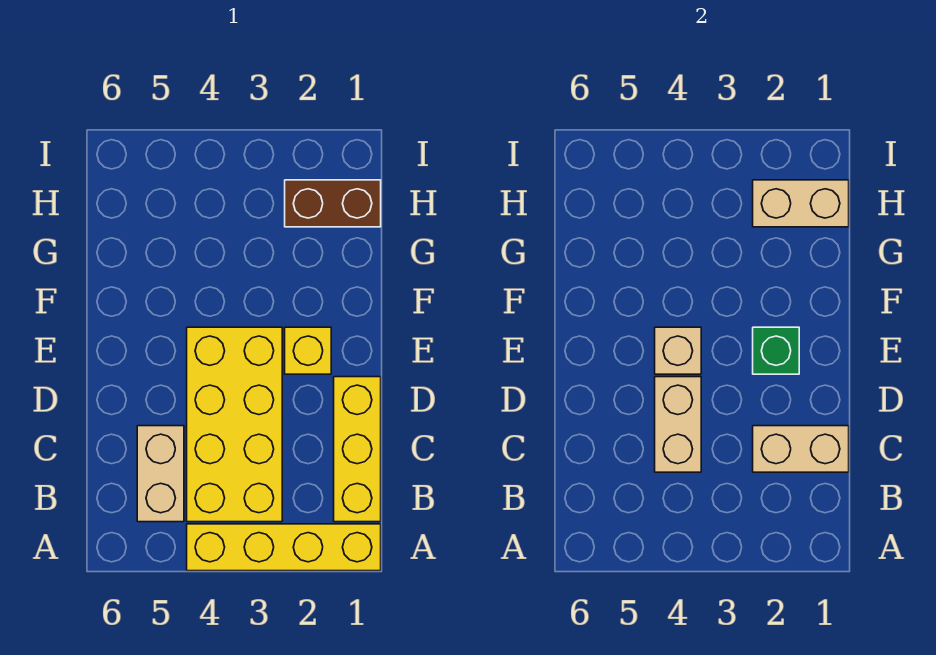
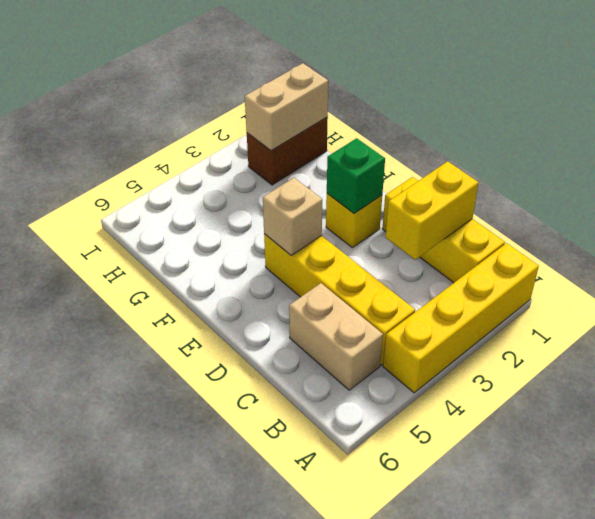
yellow 2x4 brick [187,327,282,522] -> yellow 1x4 brick [264,234,415,365]
tan 1x2 brick [753,426,849,472] -> yellow 1x2 brick [386,161,479,260]
tan 1x2 brick [655,377,701,472] -> none

